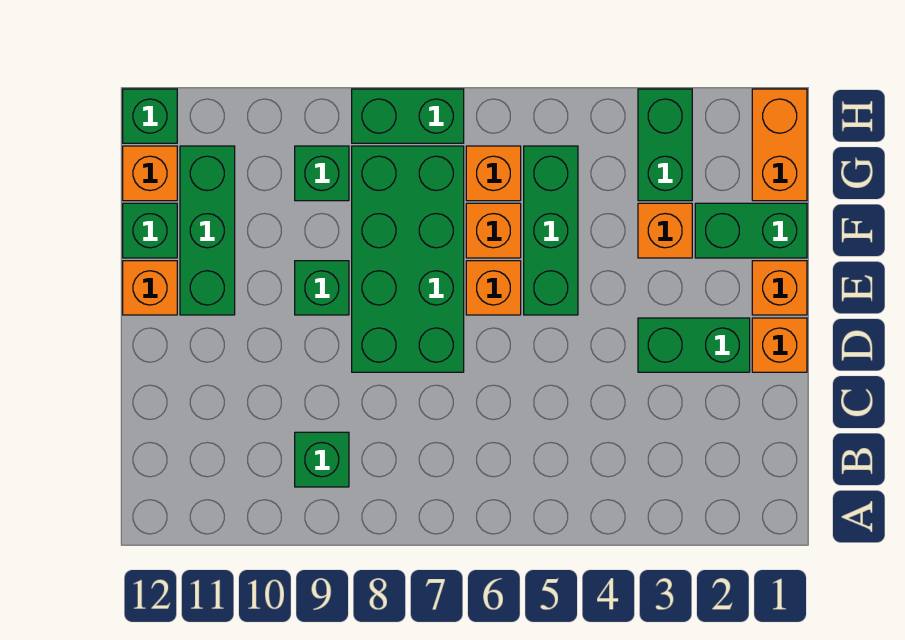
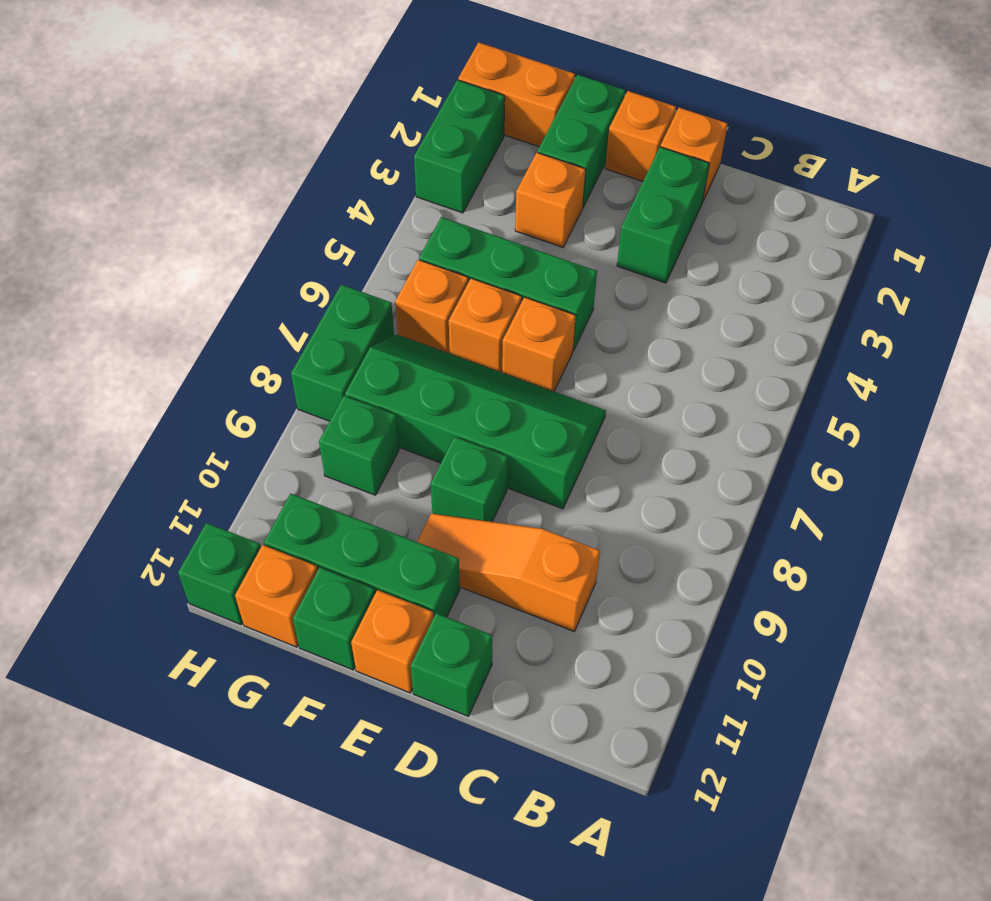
green 1x1 brick [295,432,349,487] -> green 1x1 brick moved to [411,613,493,716]
none -> orange 1x3 slope [417,514,600,631]
green 2x4 brick [352,146,464,372] -> green 2x4 slope [345,335,606,509]
green 1x2 brick [638,89,692,201] -> green 1x2 brick turned to [414,80,505,213]

